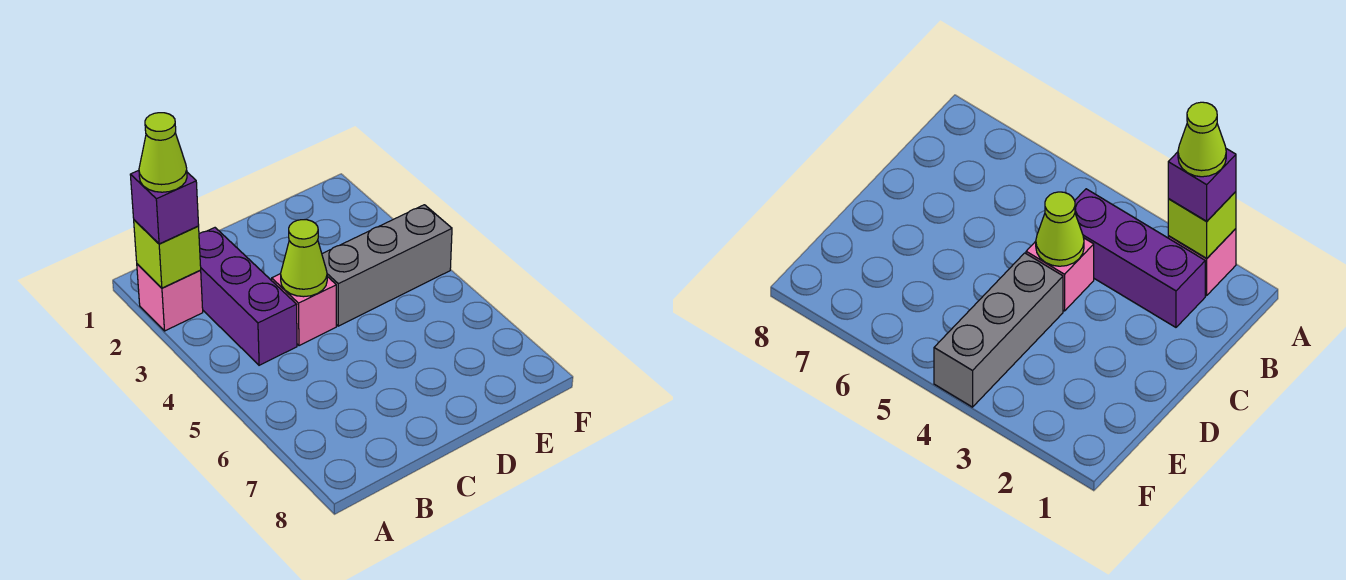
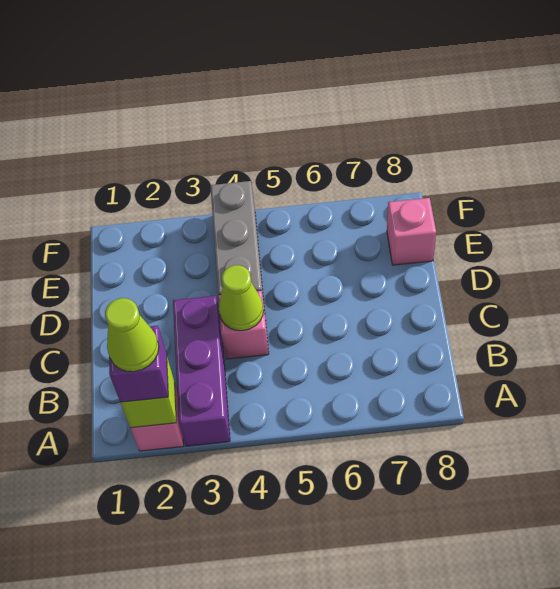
purple 1x3 brick [199,228,297,365] -> purple 1x3 brick turned to [173,296,230,446]
none -> pink 1x1 brick [387,198,436,265]

